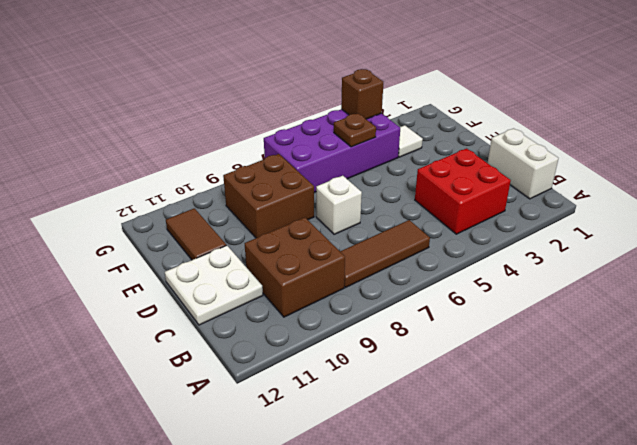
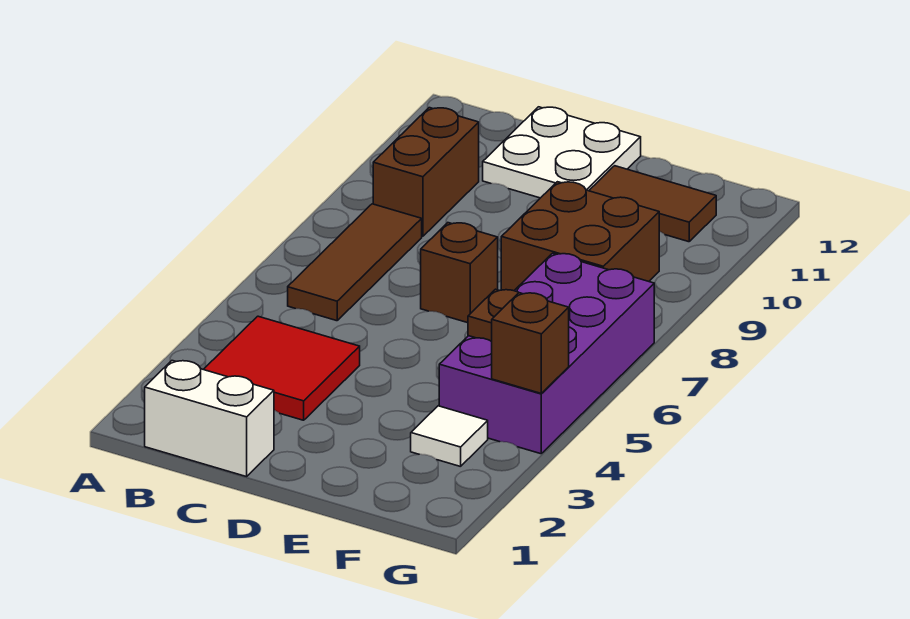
red 2x2 brick [415,149,511,234] -> red 2x2 tile [203,316,360,420]
brown 2x2 brick [245,217,345,317] -> brown 1x2 brick [373,108,479,236]
white 1x1 brick [316,176,362,234] -> brown 1x1 brick [421,223,498,323]

